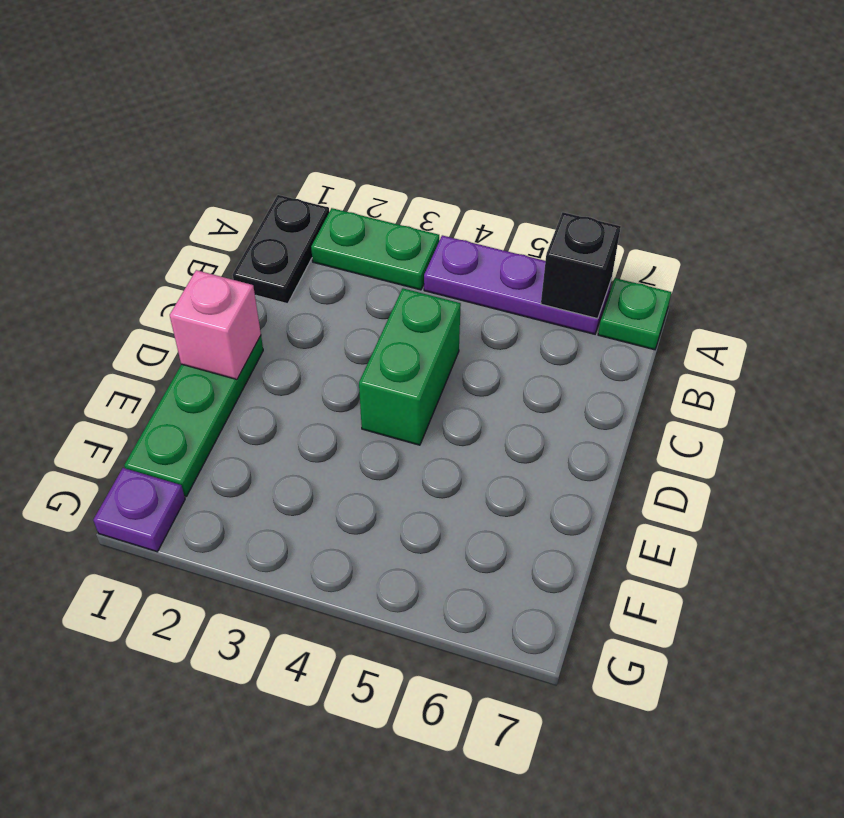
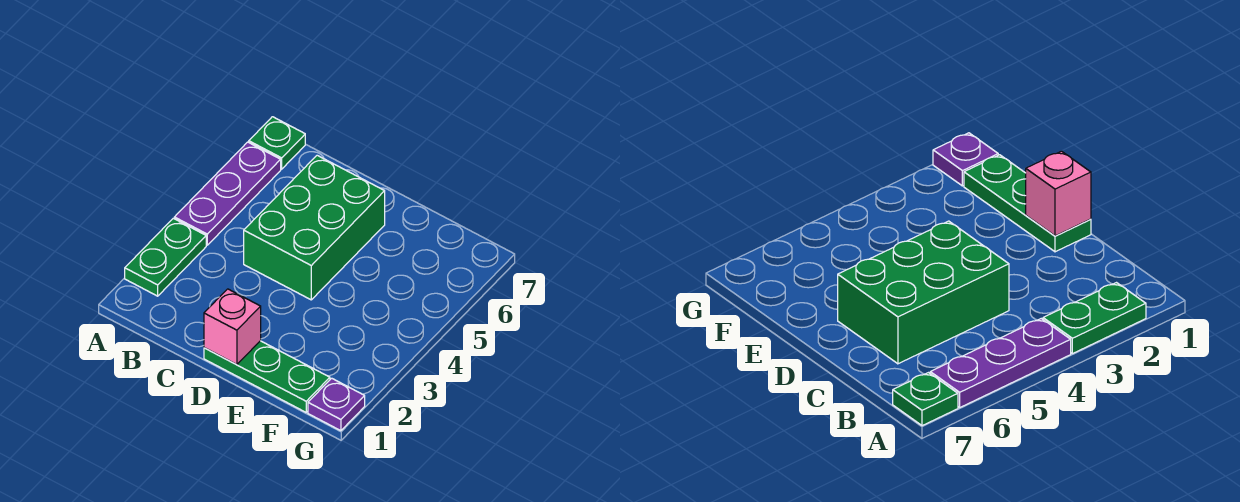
black 1x2 plate [233,195,329,304] -> none
black 1x1 brick [541,212,621,319] -> none
green 1x2 brick [359,288,461,445] -> green 2x3 brick [244,155,385,300]

